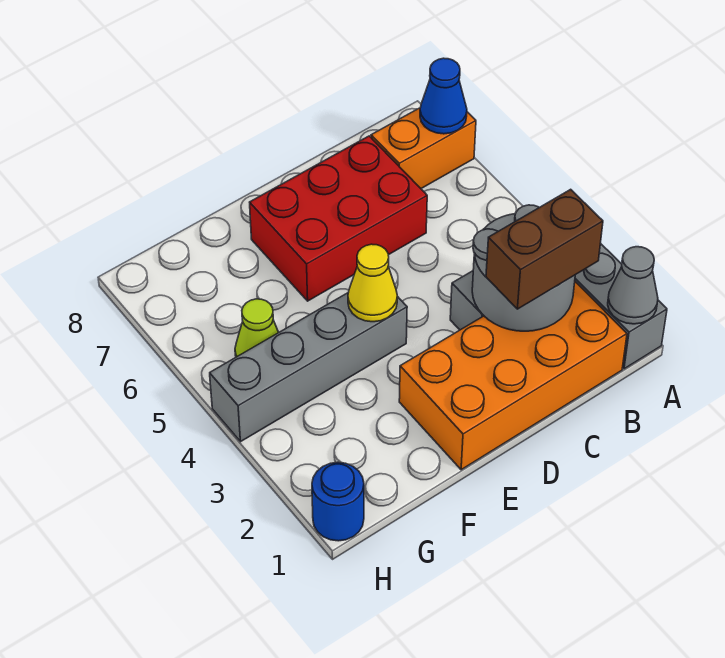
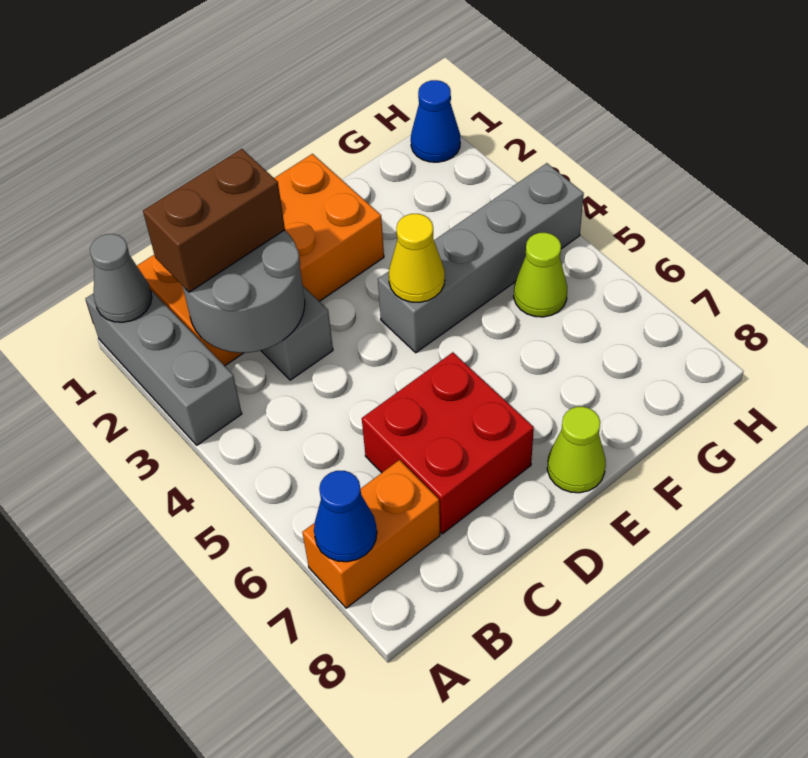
red 2x3 brick [250,136,427,301] -> red 2x2 brick [362,352,534,534]
none -> lime 1x1 cone [547,407,606,493]
blue 1x1 round brick [312,462,364,541] -> blue 1x1 cone [411,80,460,162]

